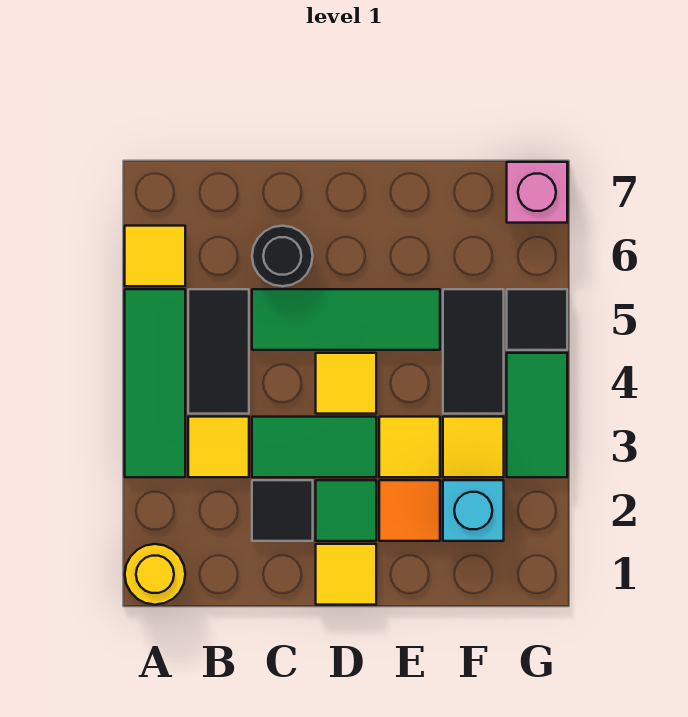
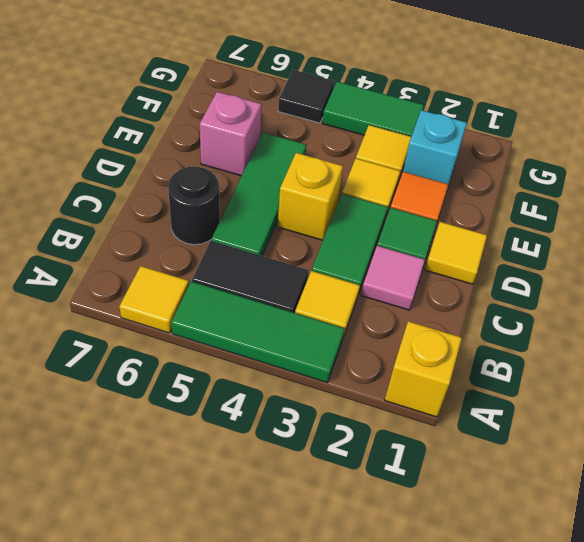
yellow 1x1 round brick [125,544,185,605] -> yellow 1x1 brick [385,321,462,417]
black 1x1 tile [252,480,313,541] -> pink 1x1 tile [361,246,425,310]
yellow 1x1 tile [316,353,376,414] -> yellow 1x1 brick [278,153,343,240]
black 1x2 tile [443,289,504,414] -> none
pink 1x1 brick [507,162,567,223] -> pink 1x1 brick moved to [200,92,262,176]

